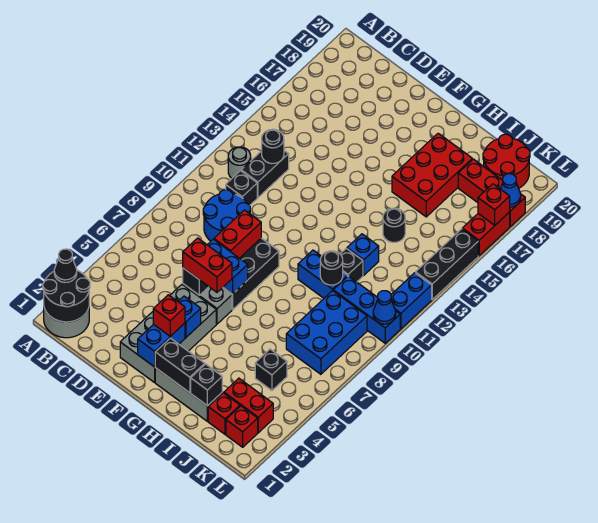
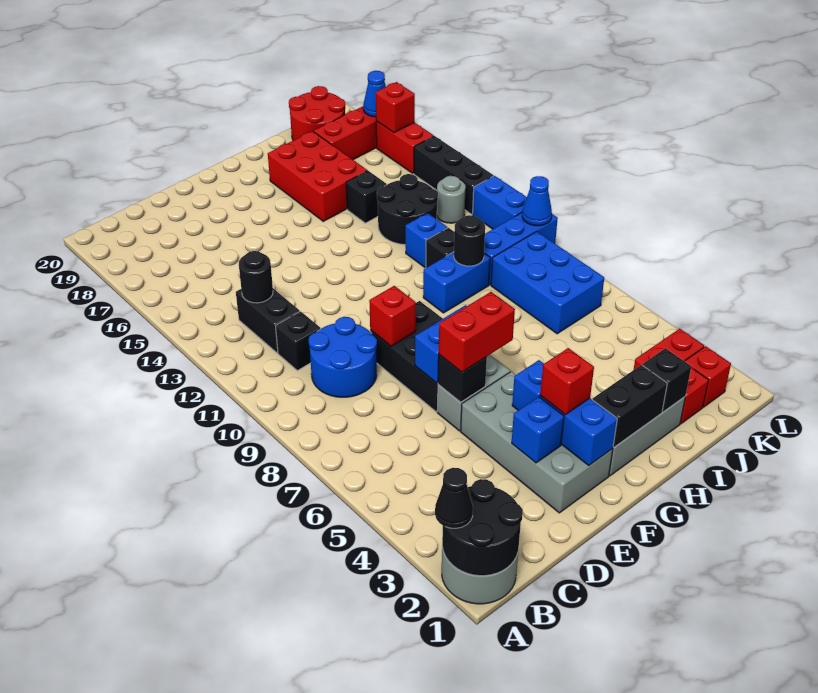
grey 1x1 round brick [228,147,251,178] -> grey 1x1 round brick moved to [437,176,466,223]
none -> blue 1x1 brick [512,397,564,463]
red 1x2 brick [214,210,261,258] -> red 1x1 brick [369,286,416,346]
black 1x1 round brick [383,208,405,242] -> black 2x2 round brick [377,174,438,245]
black 1x1 brick [255,349,287,390] -> black 1x1 brick moved to [346,171,387,223]

